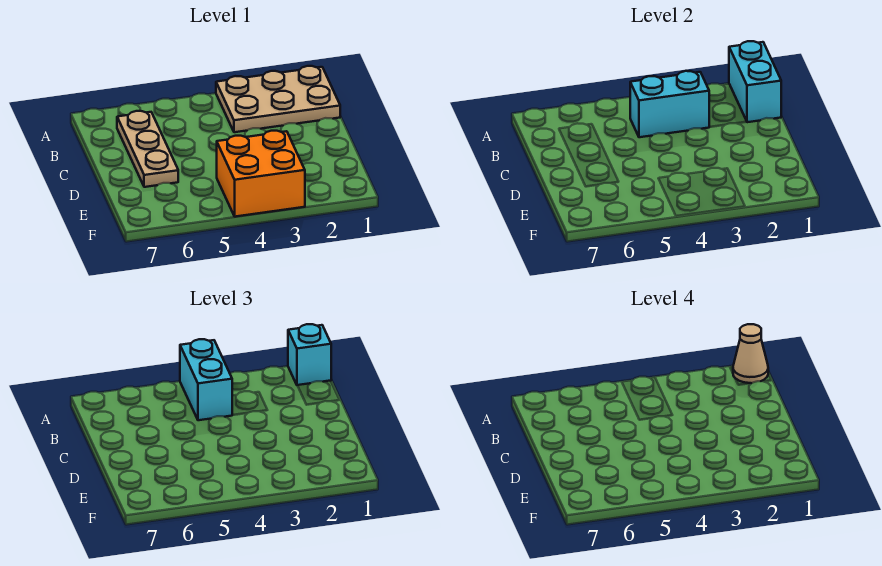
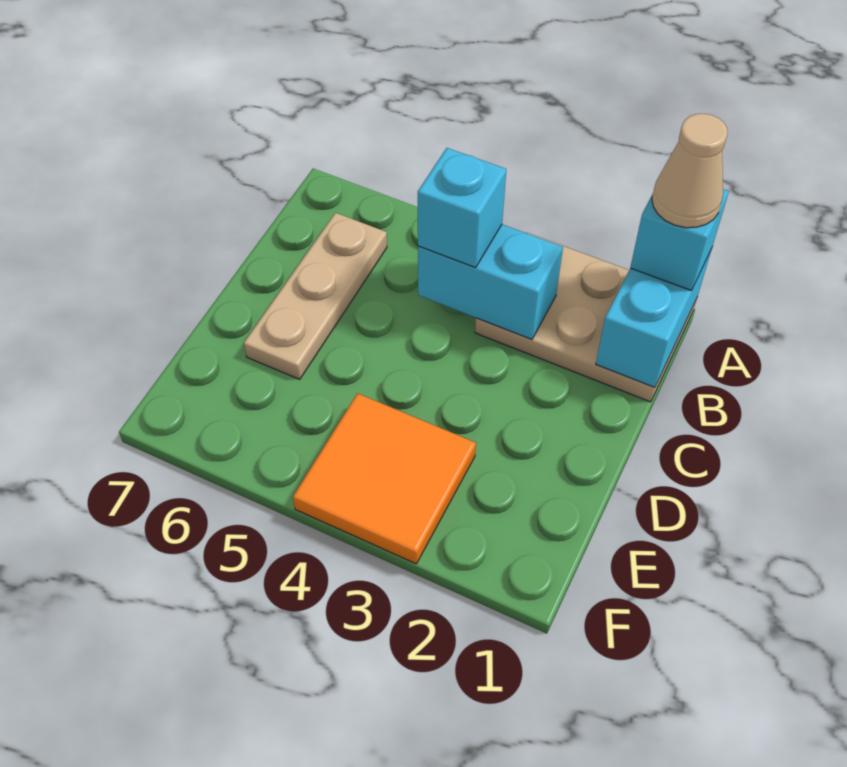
cyan 1x2 brick [180,339,232,420] -> cyan 1x1 brick [418,148,506,268]
orange 2x2 brick [217,131,305,217] -> orange 2x2 tile [293,393,476,564]

